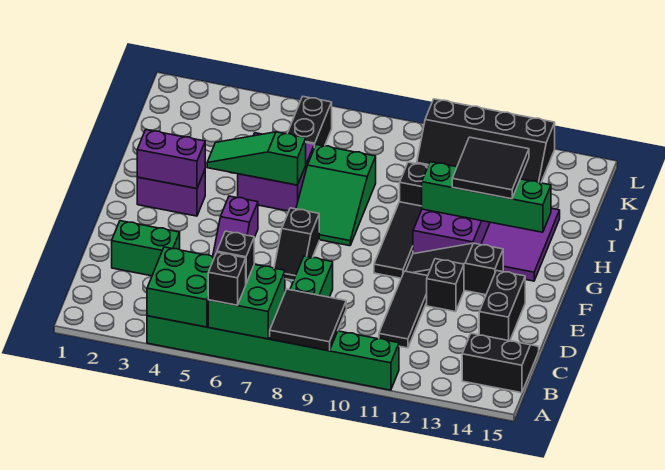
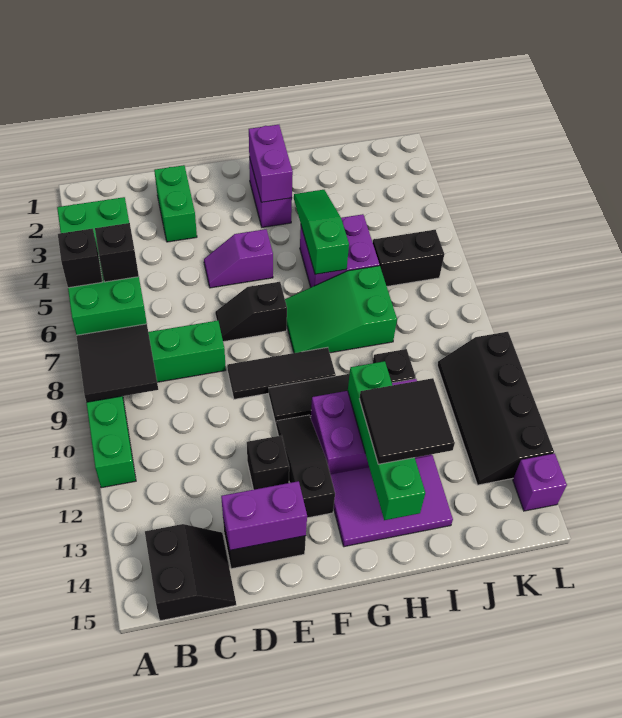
black 1x3 tile [379,271,428,348] -> black 1x3 tile moved to [227,347,336,399]
none -> purple 1x2 brick [221,481,307,550]
none -> purple 1x1 brick [513,453,567,511]

